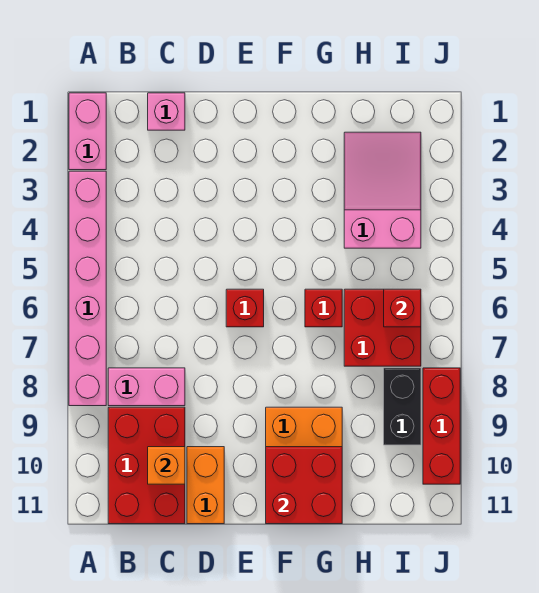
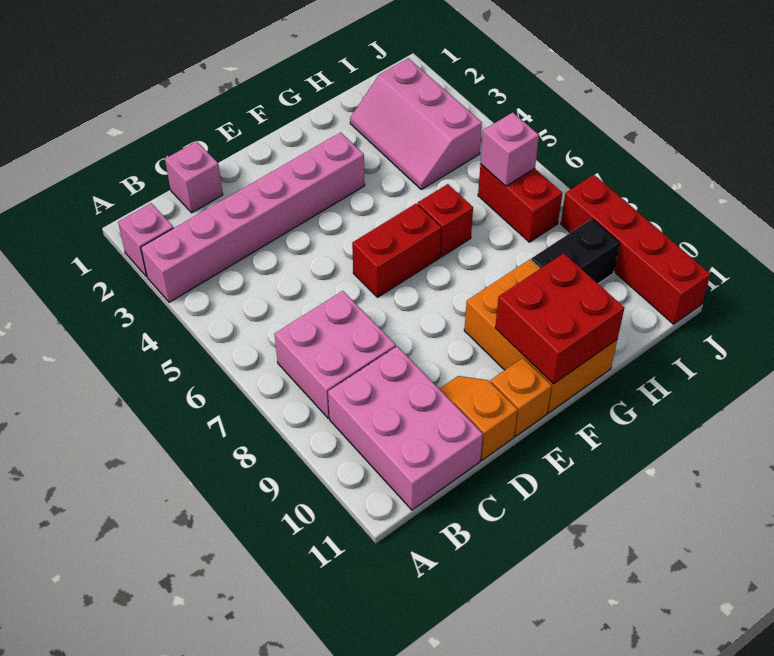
pink 1x2 brick [69,93,106,170] -> pink 1x1 brick [118,203,173,277]
pink 1x6 brick [69,171,106,406] -> pink 1x6 brick turned to [141,132,365,302]
pink 1x2 brick [108,368,185,406] -> pink 2x2 brick [275,291,396,418]
red 2x3 brick [108,407,185,524] -> pink 2x3 brick [328,346,483,510]
orange 1x1 brick [148,447,185,484] -> orange 1x1 brick moved to [491,358,552,436]
orange 1x2 brick [187,447,224,524] -> orange 1x2 slope [440,376,518,460]
red 1x1 brick [226,289,264,327] -> red 1x2 brick [352,204,441,297]
pink 2x3 slope [344,132,421,248] -> pink 2x3 slope turned to [350,58,482,189]
red 2x2 brick [344,289,421,366] -> red 1x2 brick [478,164,562,242]
red 1x1 brick [384,289,421,327] -> pink 1x1 brick [480,112,539,186]
black 1x2 brick [384,368,421,445] -> black 1x2 brick turned to [531,219,620,284]
red 1x3 brick [423,368,460,484] -> red 1x4 brick [561,175,711,324]

